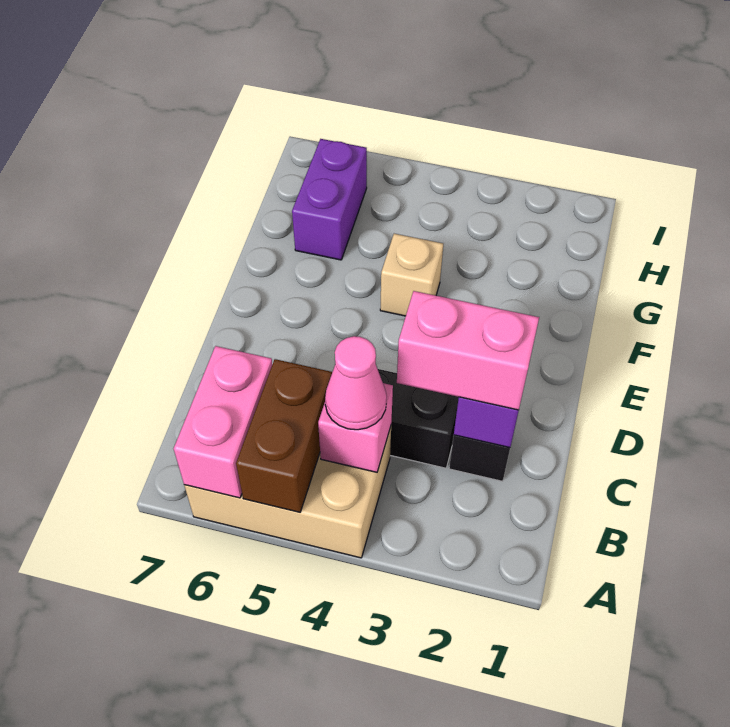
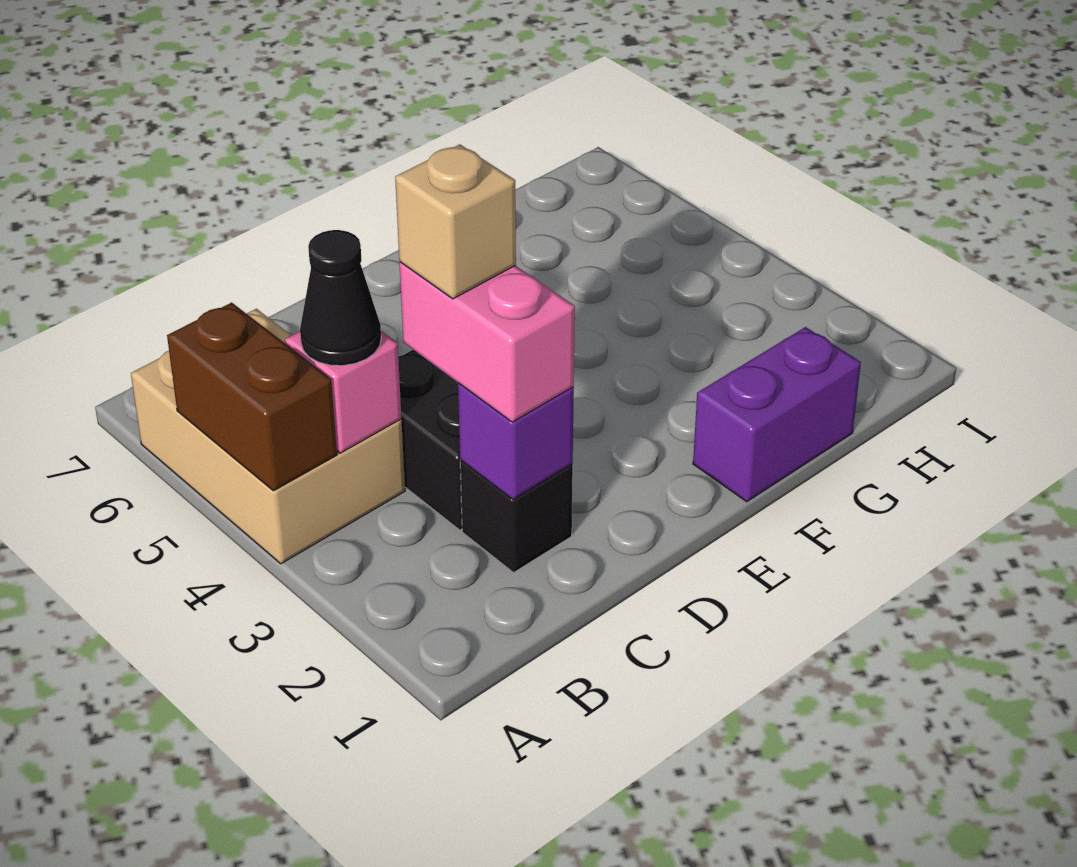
brown 1x2 brick [236,359,332,512] -> brown 1x2 brick turned to [167,303,337,491]
pink 1x2 brick [174,346,272,498] -> none
pink 1x1 cone [325,336,387,430] -> black 1x1 cone [300,230,381,366]
tan 1x1 brick [380,234,443,316] -> tan 1x1 brick moved to [395,144,516,299]
purple 1x2 brick [292,139,367,260] -> purple 1x2 brick moved to [693,327,861,502]

